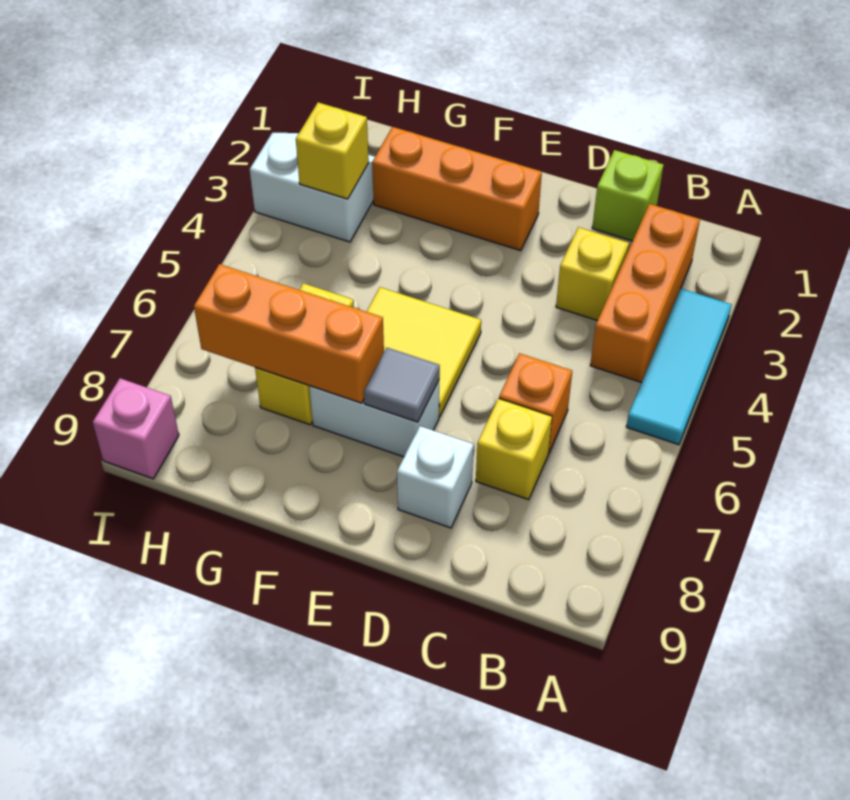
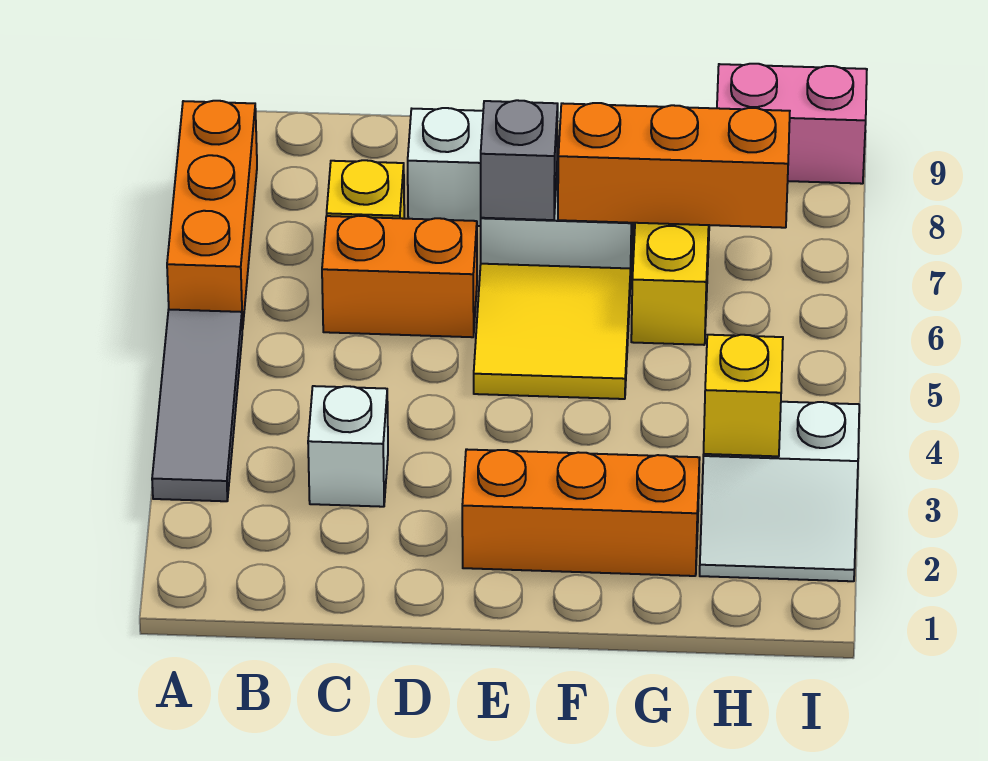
cyan 1x3 tile [626,289,732,445] -> grey 1x3 tile [152,309,242,501]
orange 1x3 brick [590,204,700,383] -> orange 1x3 brick moved to [167,101,257,329]
lime 1x1 brick [592,150,663,241] -> none
yellow 1x1 brick [556,227,629,321] -> white 1x1 brick [308,386,388,507]
orange 1x1 brick [499,353,572,453] -> orange 1x2 brick [322,216,477,337]
grey 1x1 tile [364,348,440,422] -> grey 1x1 brick [481,100,558,220]
pink 1x1 brick [93,378,179,479] -> pink 1x2 brick [717,64,867,184]

